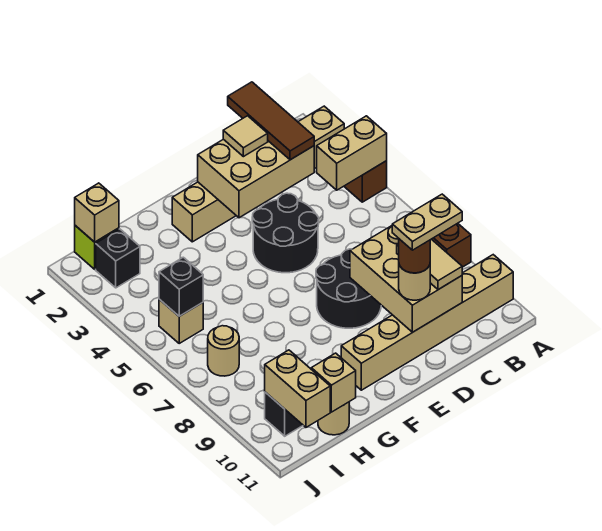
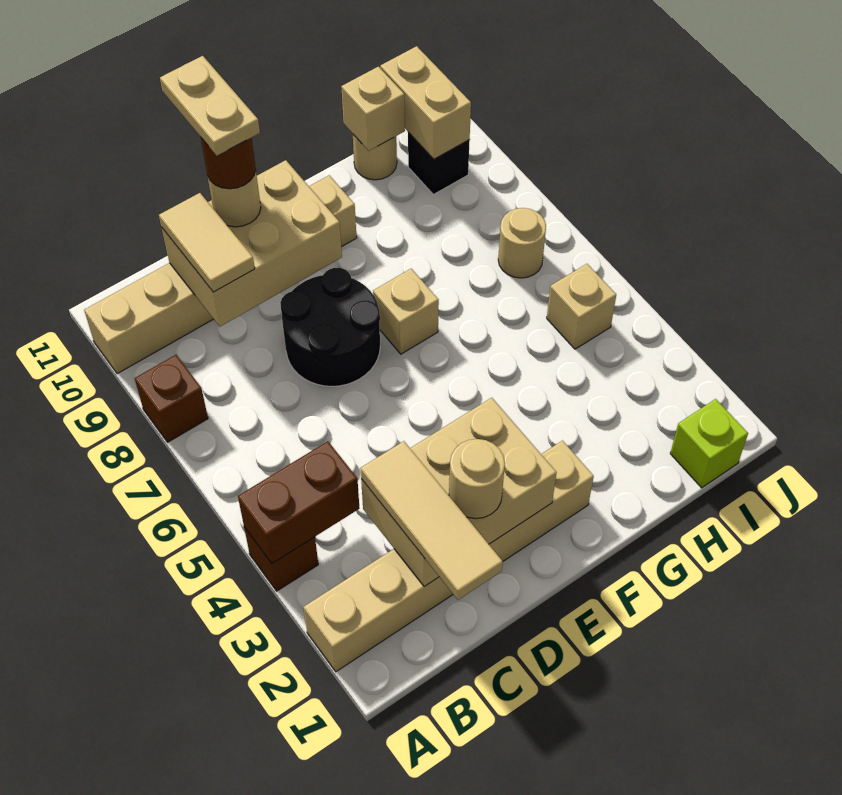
tan 1x2 brick [317,116,387,190] -> brown 1x2 brick [238,441,360,563]
brown 1x3 tile [228,82,314,160] -> tan 1x3 tile [360,441,503,600]
tan 2x3 brick [350,226,462,332] -> tan 2x3 brick turned to [162,160,342,326]
tan 1x2 plate [392,194,462,250] -> tan 1x2 plate turned to [160,56,260,156]
tan 1x1 tile [223,116,268,157] -> tan 1x1 round brick [449,439,505,519]
black 2x2 round brick [252,193,319,273] -> none
tan 1x1 brick [75,183,119,242] -> tan 1x1 brick moved to [373,269,439,354]
black 1x1 brick [96,229,140,288] -> none
black 1x1 brick [159,257,203,316] -> none

